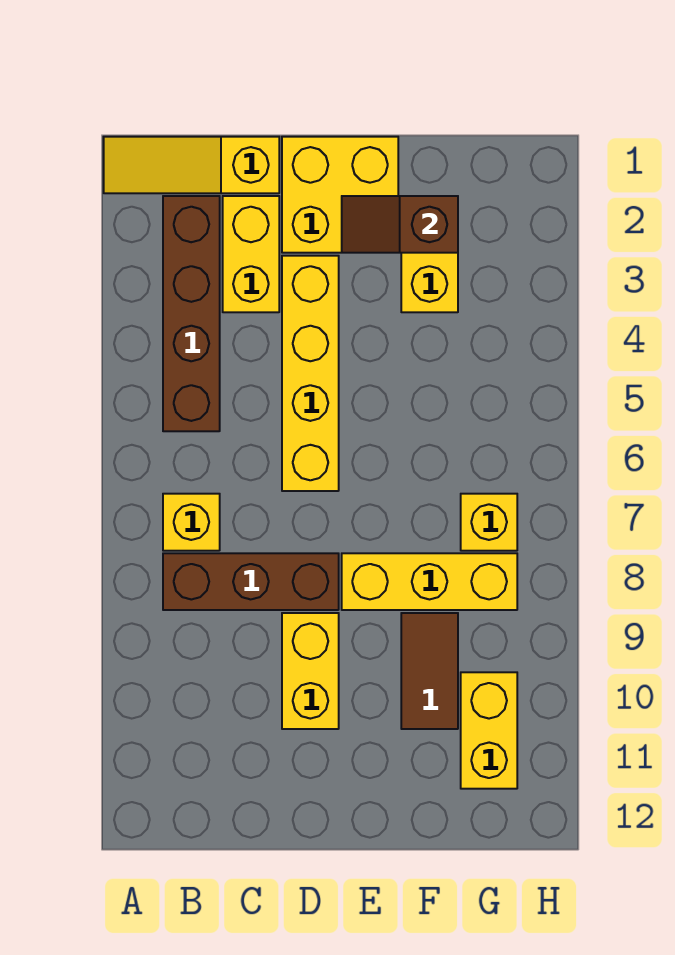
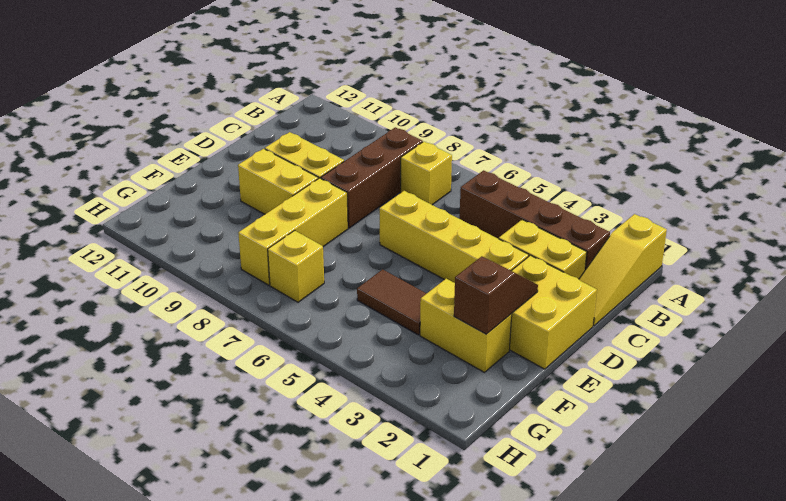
yellow 1x3 slope [104,137,279,193] -> yellow 1x3 slope turned to [579,214,667,326]
brown 1x2 tile [401,613,458,729] -> brown 1x2 tile moved to [357,269,427,335]
yellow 1x2 brick [461,672,517,789] -> yellow 1x2 brick moved to [238,149,318,214]

